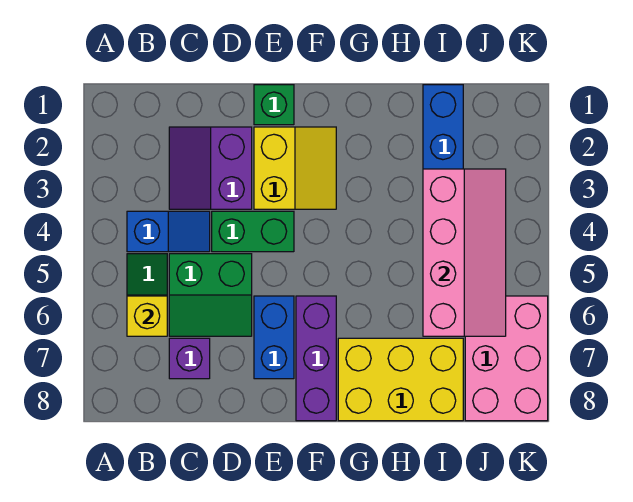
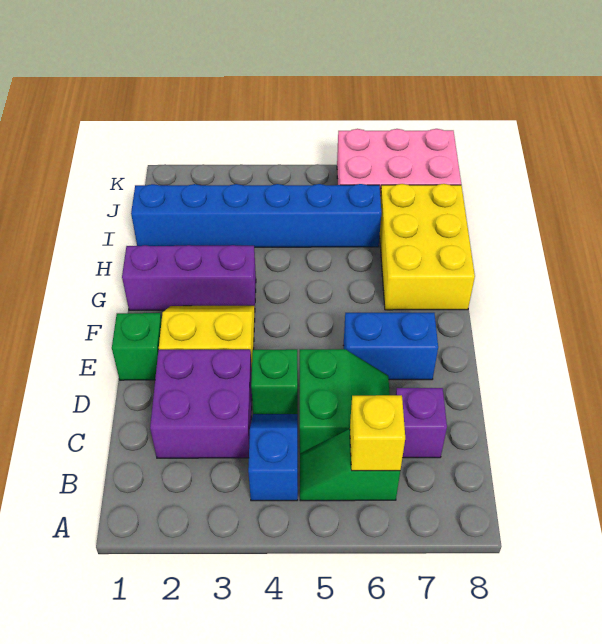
purple 2x2 slope [169,127,252,209] -> purple 2x2 brick [150,350,252,458]
green 1x2 brick [212,211,294,252] -> green 1x1 brick [251,349,298,414]
purple 1x3 brick [296,296,336,421] -> purple 1x3 brick moved to [122,245,256,310]
pink 2x4 slope [423,169,506,336] -> none

